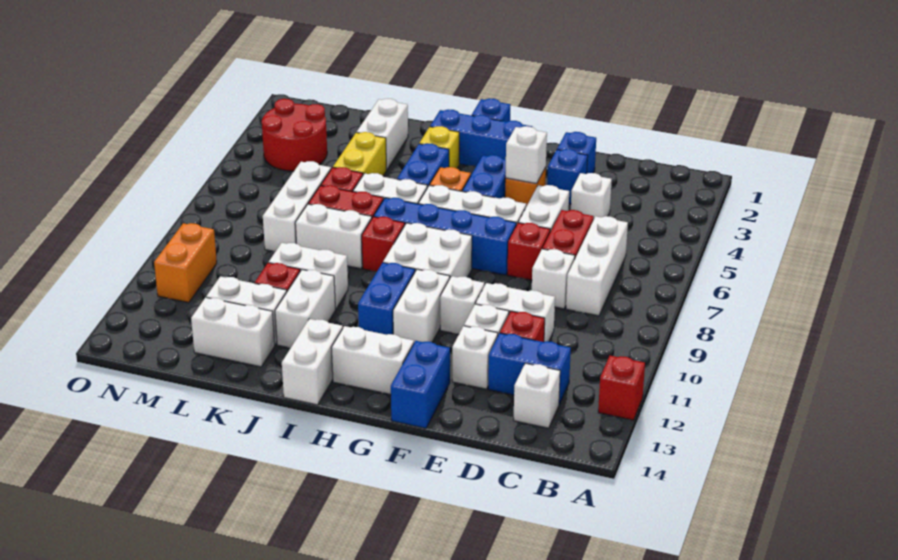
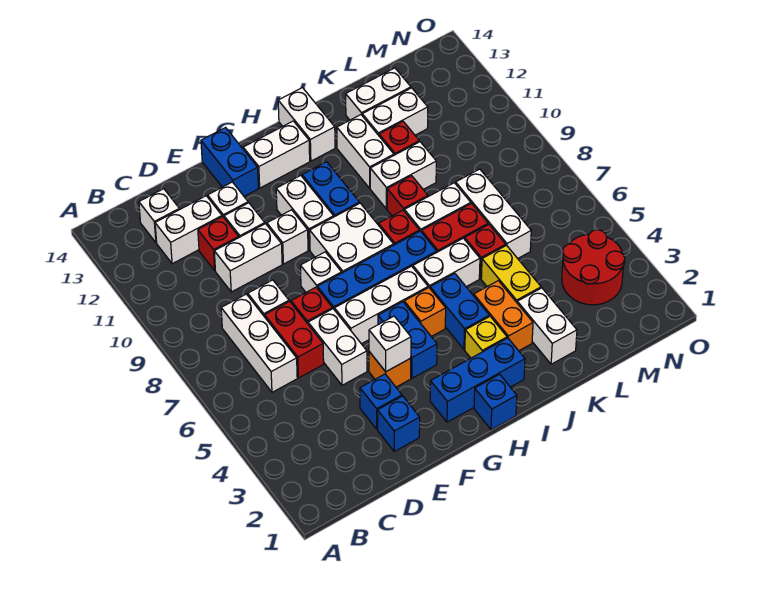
red 1x1 brick [598,356,645,420] -> red 1x1 brick moved to [387,176,428,216]
blue 1x2 brick [488,333,571,404] -> white 1x2 brick [155,196,222,264]
white 1x1 brick [571,173,612,218] -> white 1x1 brick moved to [300,252,342,292]
orange 1x2 brick [154,223,217,303] -> orange 1x2 brick moved to [474,281,533,351]

